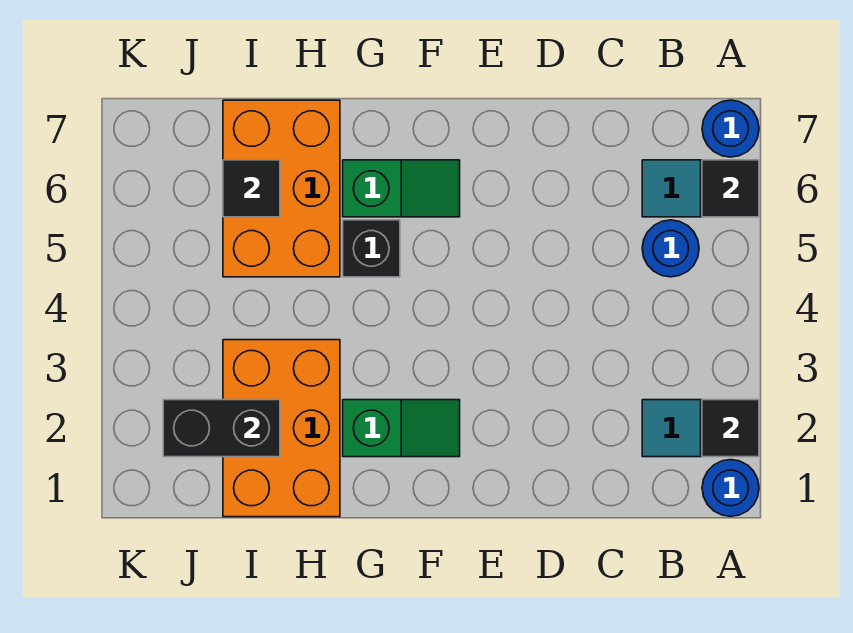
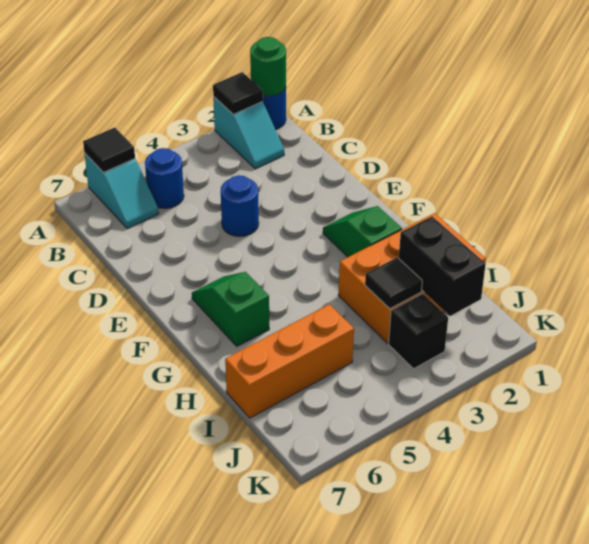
none -> green 1x1 round brick [250,37,286,96]
blue 1x1 round brick [702,100,759,157] -> blue 1x1 round brick moved to [221,175,259,237]
black 1x1 brick [343,220,400,277] -> black 1x1 brick moved to [389,294,448,369]
orange 2x3 brick [223,100,340,277] -> orange 1x3 brick [225,304,354,418]
black 1x1 tile [223,160,280,217] -> black 1x1 tile moved to [365,257,422,309]

